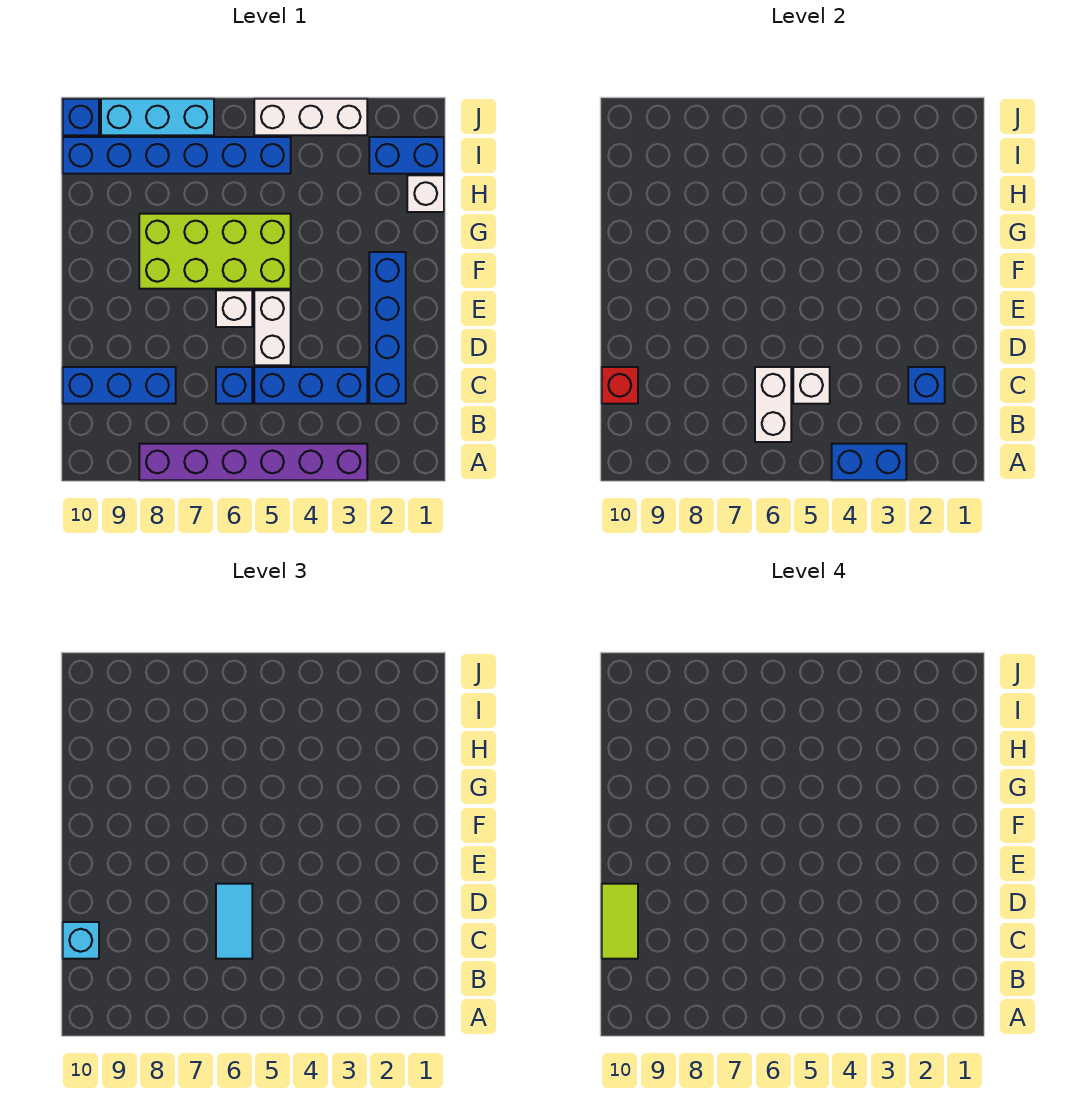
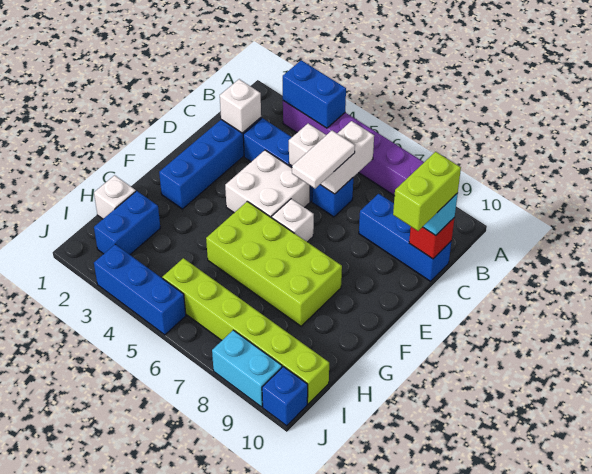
blue 1x1 brick [908,367,945,404] -> white 1x1 brick [220,79,261,133]
cyan 1x2 tile [216,884,252,959] -> white 1x2 tile [292,131,355,189]
lime 1x2 tile [602,884,638,959] -> lime 1x2 brick [393,152,461,231]
white 1x2 brick [254,290,291,365] -> white 2x2 brick [225,150,310,218]
blue 1x2 brick [369,137,444,174] -> blue 1x2 brick turned to [94,191,160,255]
blue 1x6 brick [63,137,291,174] -> lime 1x6 brick [162,258,329,404]
white 1x3 brick [254,99,367,135] -> blue 1x3 brick [94,244,186,335]
cyan 1x3 brick [101,99,214,135] -> cyan 1x2 brick [212,330,282,407]

